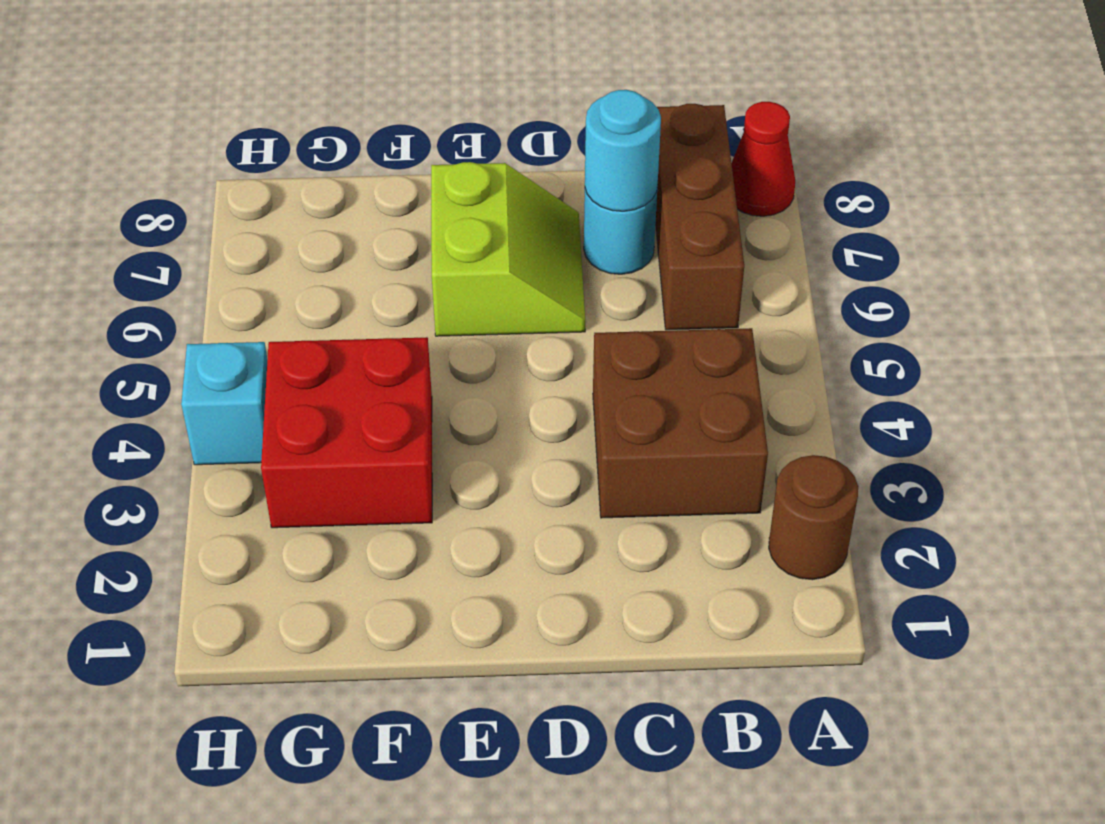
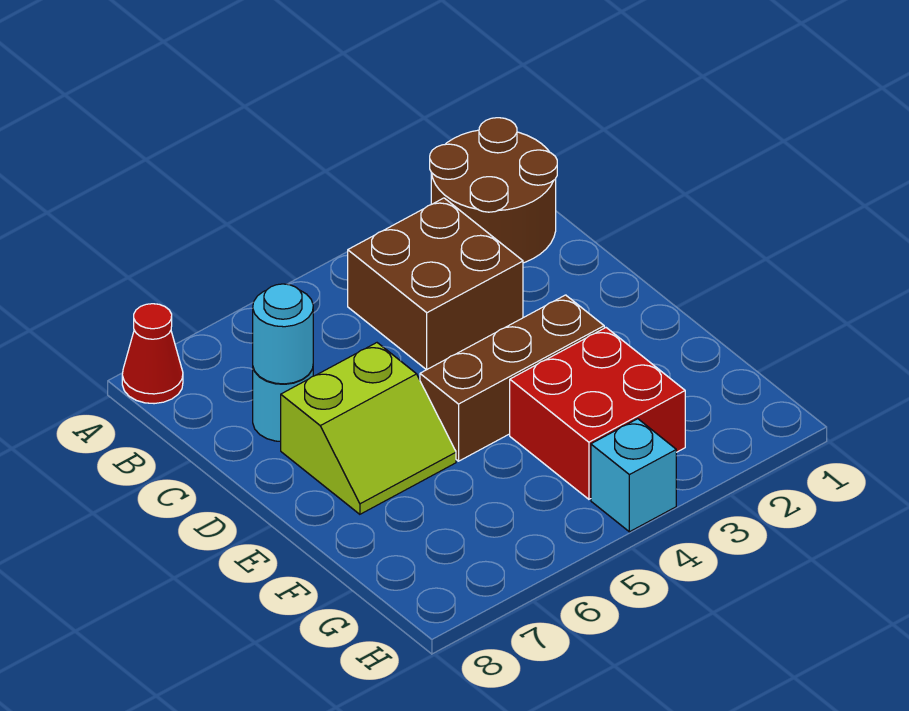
brown 1x1 round brick [769,455,858,580] -> brown 2x2 round brick [430,118,557,263]
brown 1x3 brick [656,104,744,330] -> brown 1x3 brick moved to [420,295,604,461]
lime 2x2 slope [431,162,585,336] -> lime 2x2 slope turned to [281,343,456,514]

